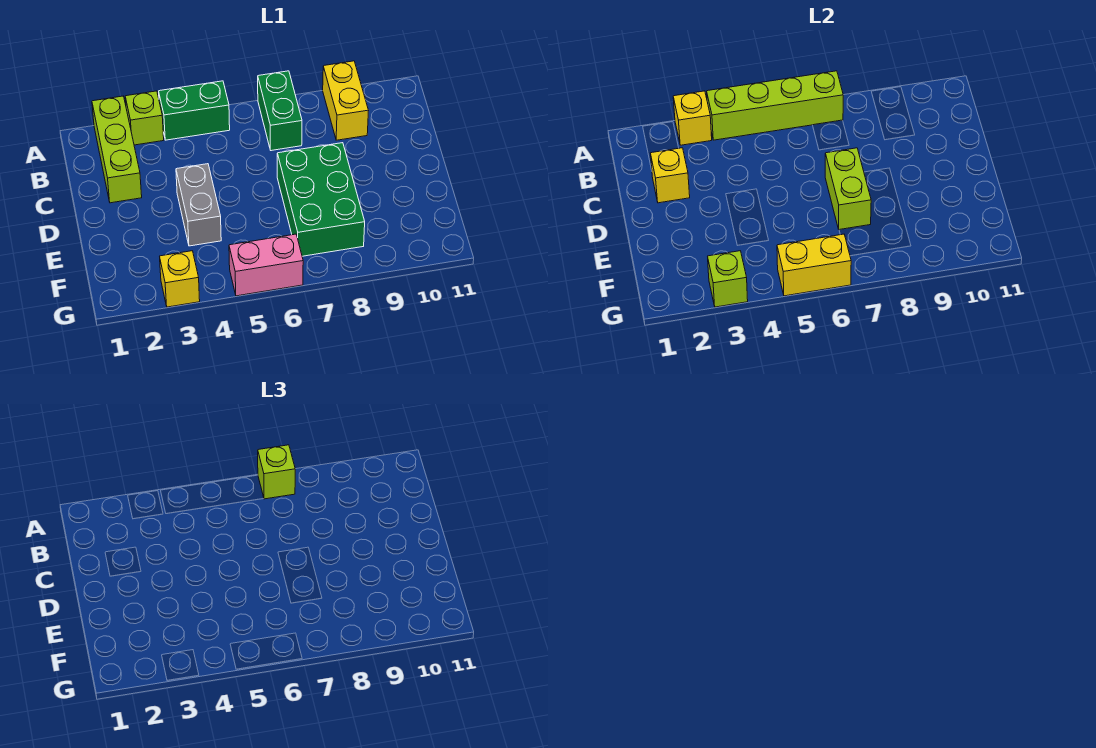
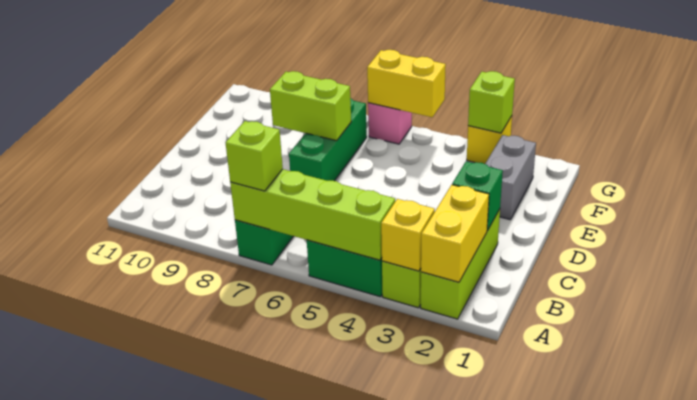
yellow 1x2 brick [323,61,369,140] -> yellow 1x2 brick moved to [421,185,489,282]
yellow 1x1 brick [651,148,690,203] -> green 1x1 brick [452,161,503,231]
grey 1x2 brick [176,164,221,246] -> grey 1x2 brick moved to [485,135,536,220]
green 2x3 brick [277,143,365,256] -> green 1x3 brick [289,98,367,181]
lime 1x2 brick [825,148,871,230] -> lime 1x2 brick turned to [270,71,351,141]
pink 1x2 brick [229,234,303,296] -> pink 1x1 brick [368,103,412,144]

